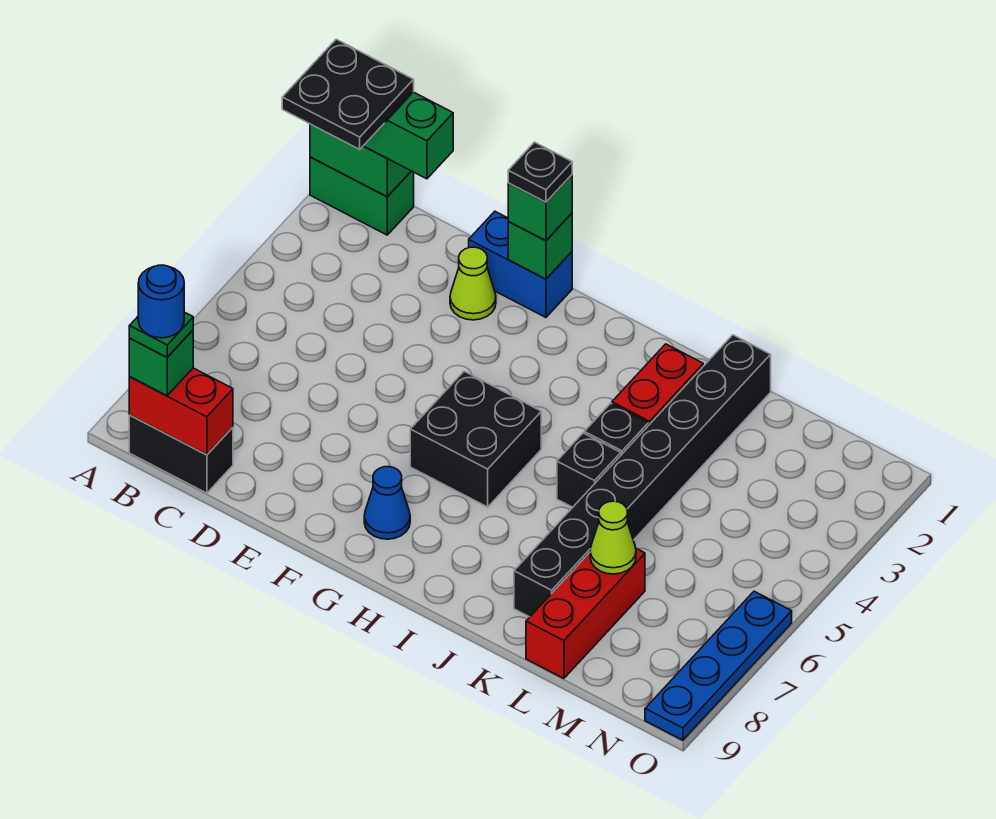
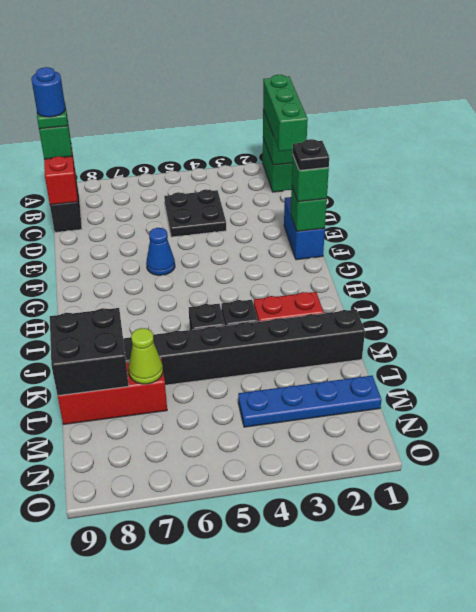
black 2x2 plate [282,39,414,149] -> black 2x2 plate moved to [164,189,226,237]
lime 1x1 cone [450,247,496,320] -> none
black 2x2 brick [410,371,541,507] -> black 2x2 brick moved to [50,308,129,396]
blue 1x1 cone [364,466,410,539] -> blue 1x1 cone moved to [146,228,175,275]
blue 1x4 plate [645,591,792,740] -> blue 1x4 plate moved to [238,376,382,427]

